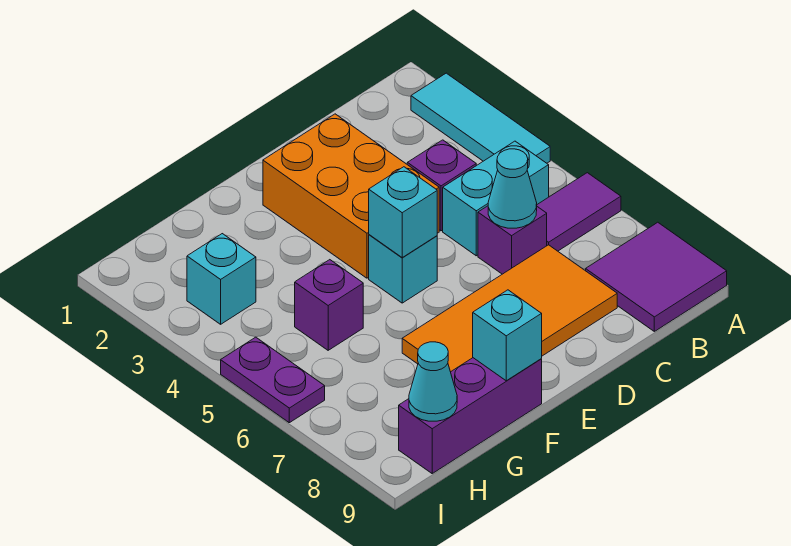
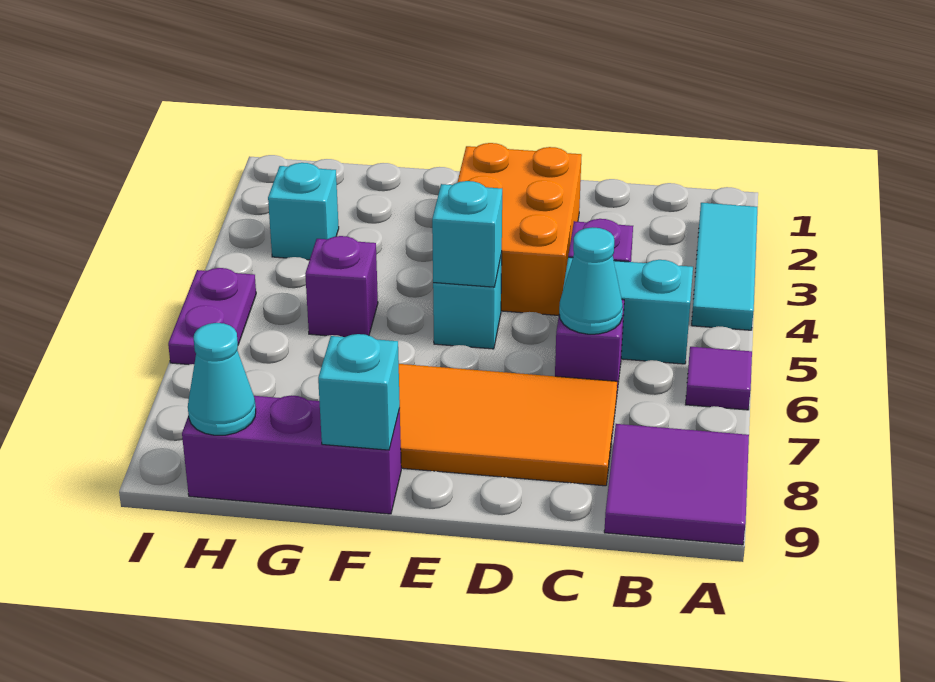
purple 1x2 tile [537,173,621,251] -> purple 1x1 tile [685,347,752,410]

